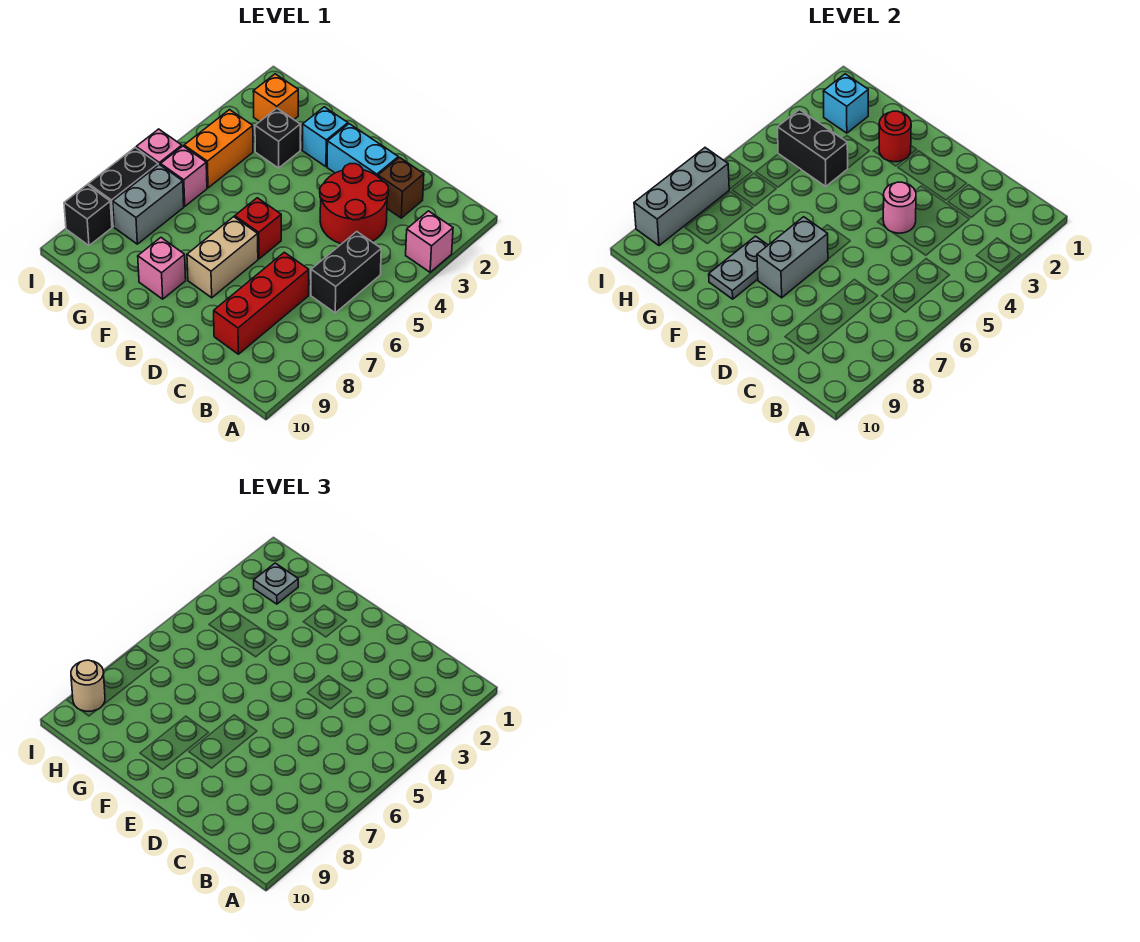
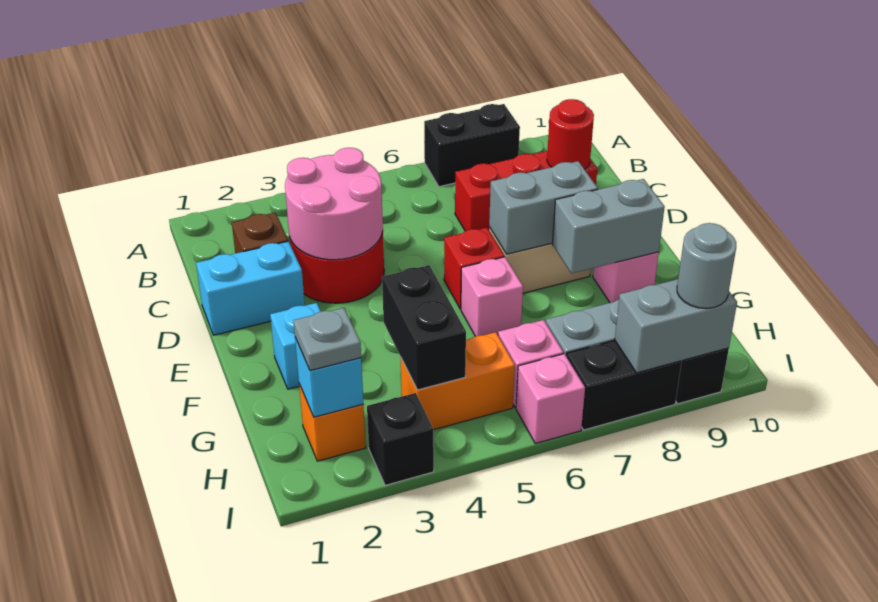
pink 1x1 brick [406,211,453,272] -> pink 1x1 brick moved to [461,257,523,336]
black 1x2 brick [311,232,381,313] -> black 1x2 brick moved to [424,104,520,187]
cyan 1x2 brick [327,124,398,176] -> cyan 1x2 brick turned to [196,241,305,335]
pink 1x1 round brick [883,182,916,233] -> pink 2x2 round brick [285,148,383,260]
red 1x1 round brick [879,111,911,162] -> red 1x1 round brick moved to [547,99,594,169]
grey 1x2 plate [709,236,768,299] -> grey 1x2 brick [552,179,665,273]
black 1x1 brick [255,108,300,168] -> black 1x1 brick moved to [367,393,434,485]
grey 1x3 brick [634,148,729,246] -> grey 1x2 brick [615,279,737,373]
tan 1x1 round brick [71,660,105,711] -> grey 1x1 round brick [677,223,736,309]

